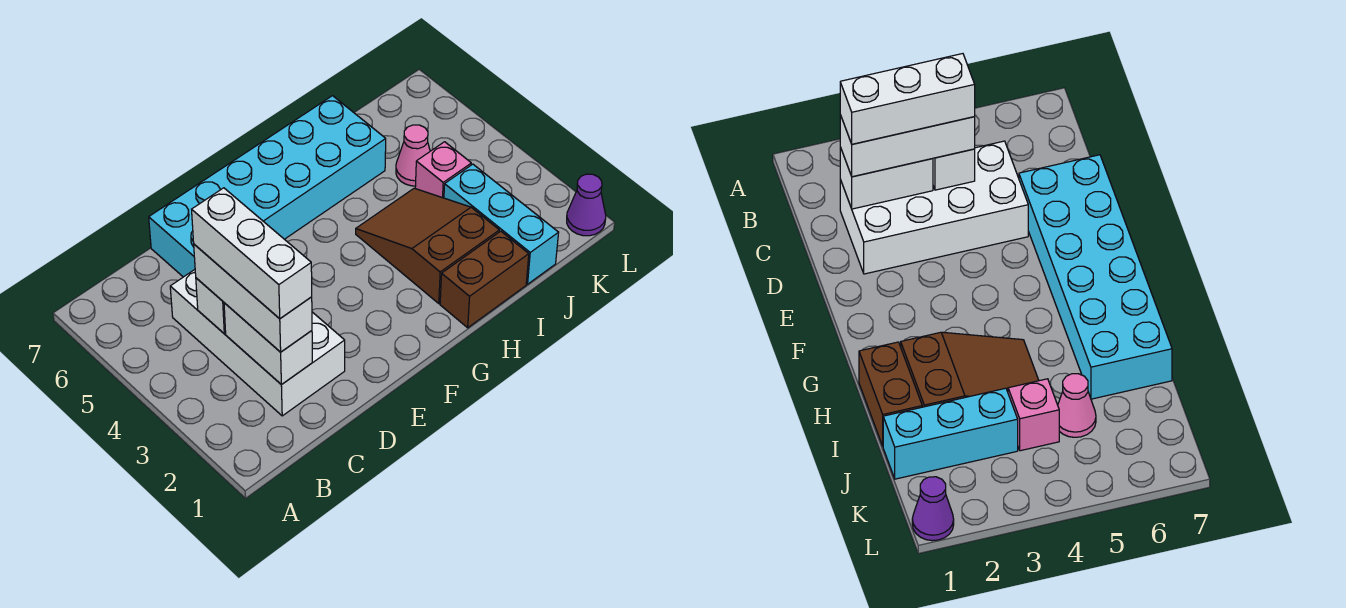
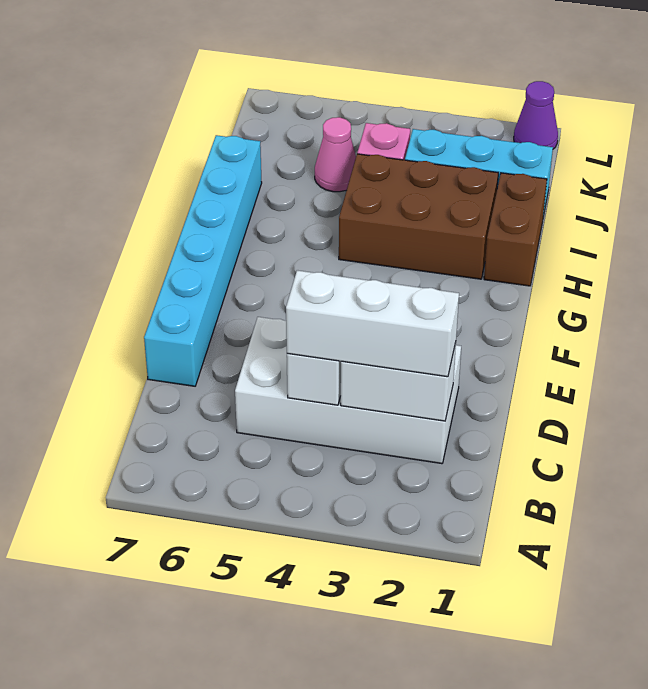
white 1x3 brick [192,188,312,319] -> none
cyan 2x6 brick [149,96,386,277] -> cyan 1x6 brick [144,135,262,386]
brown 2x3 slope [356,188,499,303] -> brown 2x3 brick [339,154,498,279]

